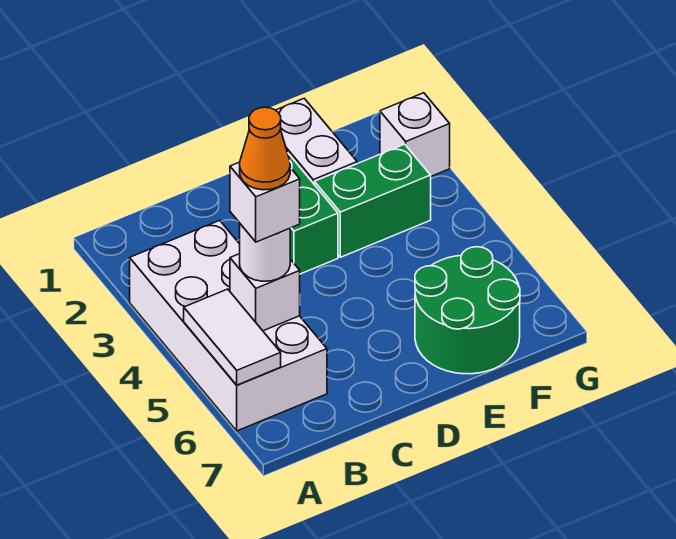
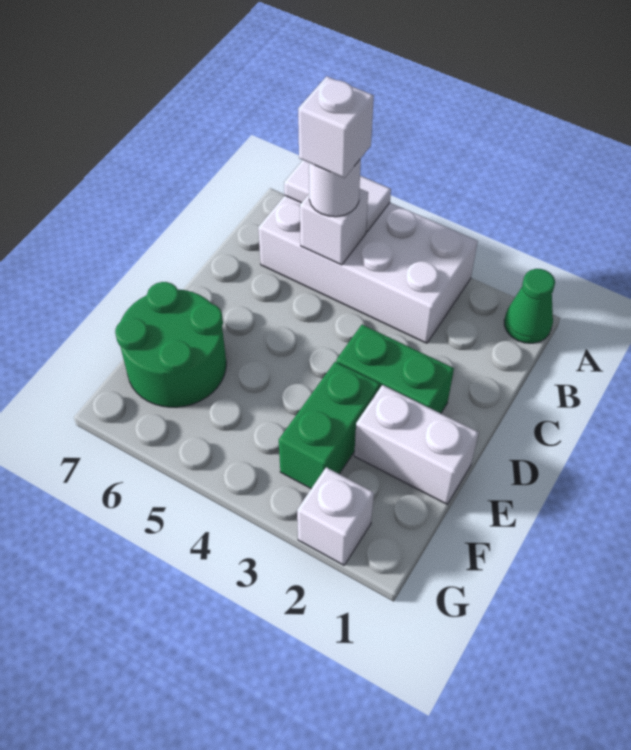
none -> green 1x1 cone [504,269,555,343]
orange 1x1 cone [240,107,290,190] -> none

